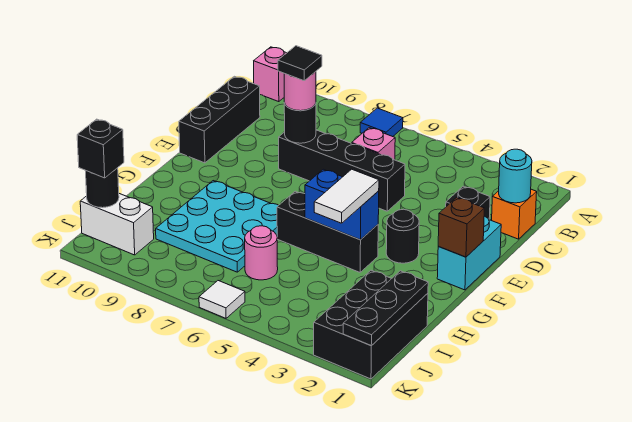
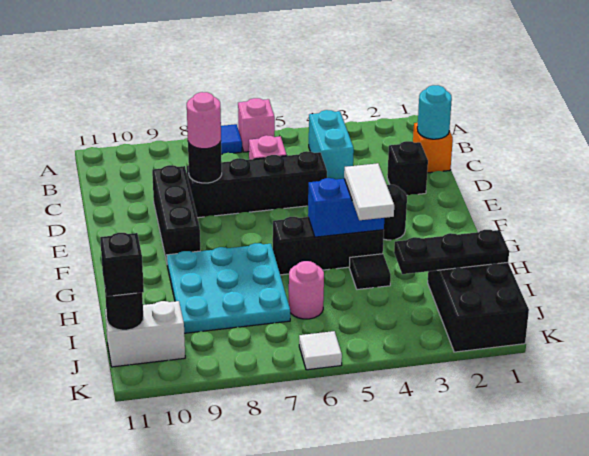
pink 1x1 brick [254,47,286,102] -> pink 1x1 brick moved to [238,98,275,152]
black 1x3 brick [179,76,260,163] -> black 1x3 brick moved to [152,165,200,262]
black 1x1 tile [278,46,322,81] -> black 1x1 tile moved to [349,254,391,290]
cyan 1x2 brick [437,216,501,290] -> cyan 1x2 brick moved to [309,110,354,179]
brown 1x1 brick [438,197,484,257] -> none
black 1x3 plate [343,271,428,346] -> black 1x3 plate turned to [394,230,509,274]

